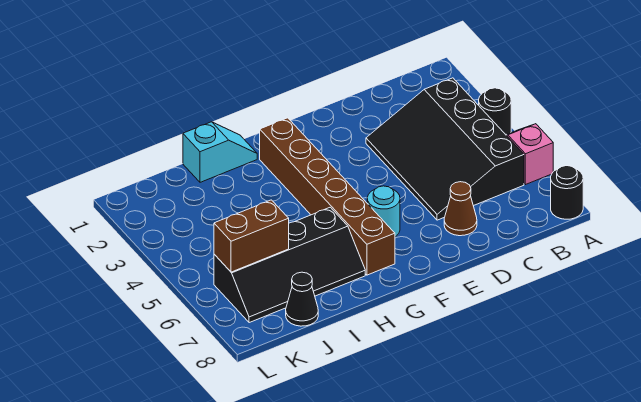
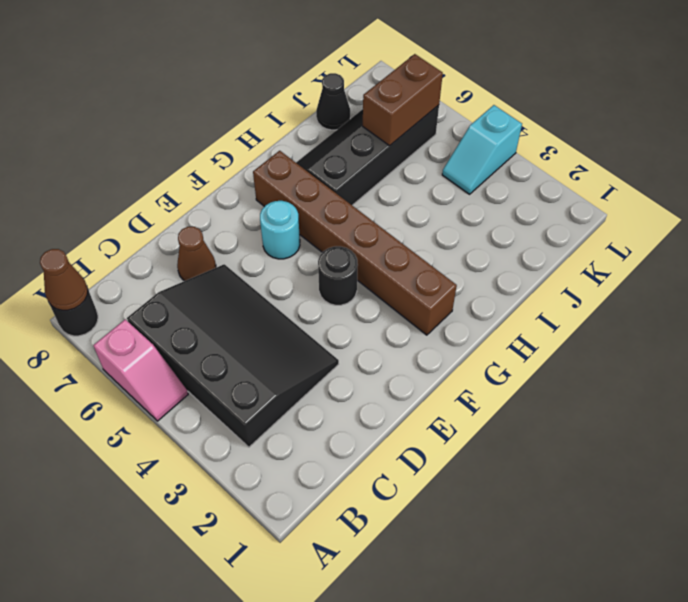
black 1x1 round brick [479,88,511,135] -> black 1x1 round brick moved to [318,246,358,305]
none -> brown 1x1 cone [40,249,88,310]
cyan 1x2 slope [183,122,257,182] -> cyan 1x2 slope moved to [442,105,522,194]

